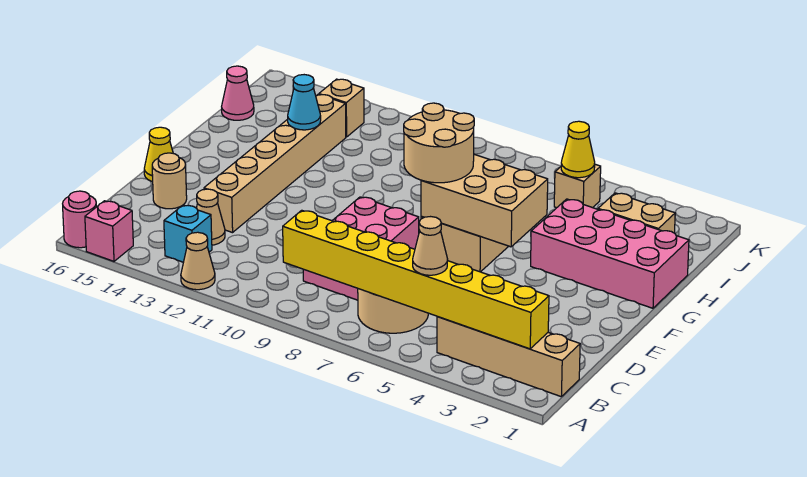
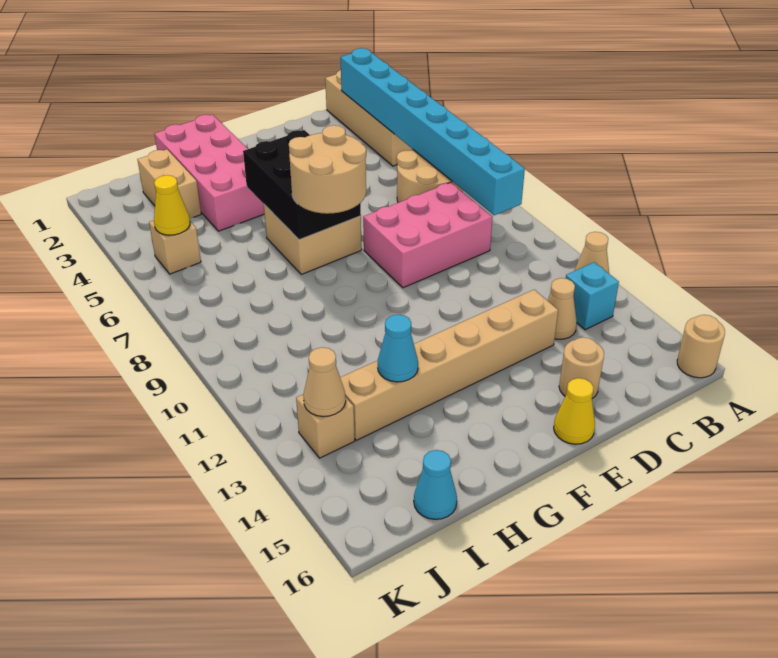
pink 1x1 brick [85,201,133,261] -> none
pink 1x1 round brick [63,191,96,248] -> tan 1x1 round brick [677,315,725,378]
yellow 1x8 brick [283,210,549,349] -> cyan 1x8 brick [340,48,525,215]
tan 1x1 cone [413,217,448,275] -> tan 1x1 cone moved to [303,347,346,417]
tan 2x3 brick [421,154,548,247] -> black 2x3 brick [243,130,361,240]
pink 1x1 cone [222,66,254,120] -> cyan 1x1 cone [414,450,457,519]

